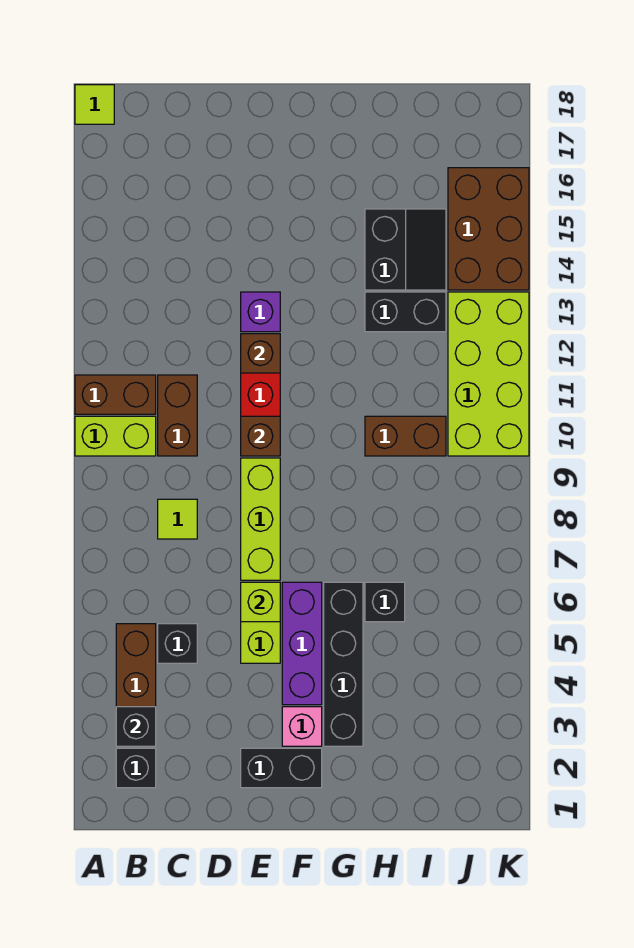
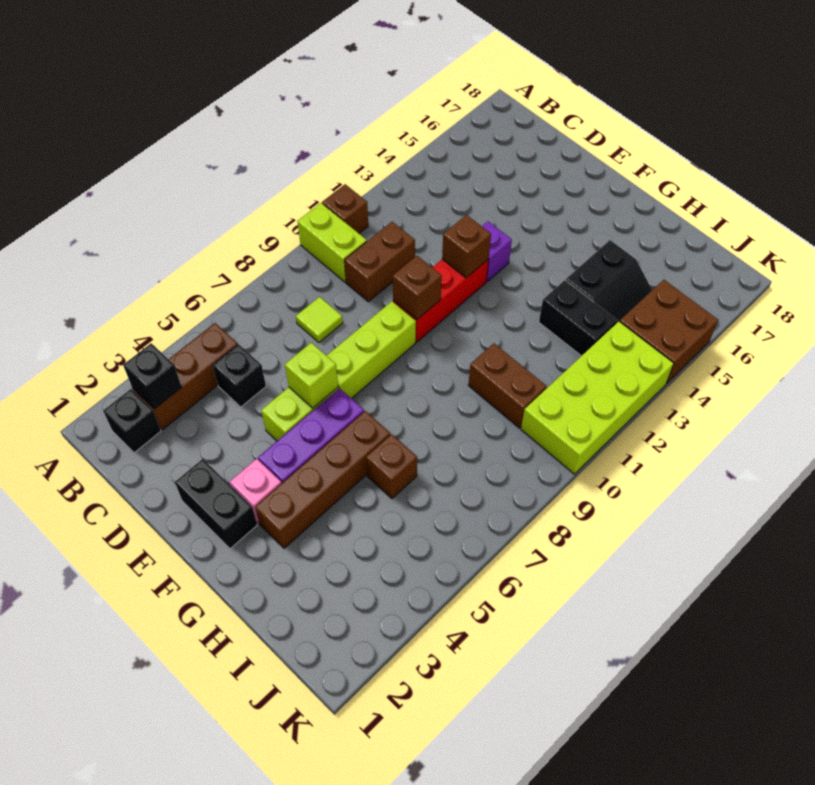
brown 1x2 brick [75,375,156,414] -> brown 1x1 brick [322,184,368,233]
lime 1x1 tile [75,85,114,124] -> none
black 1x4 brick [324,582,363,746] -> brown 1x4 brick [255,411,390,548]
black 1x1 brick [365,582,405,622] -> brown 1x1 brick [366,434,417,499]
brown 2x3 brick [448,168,529,290] -> brown 2x2 brick [620,280,718,384]

